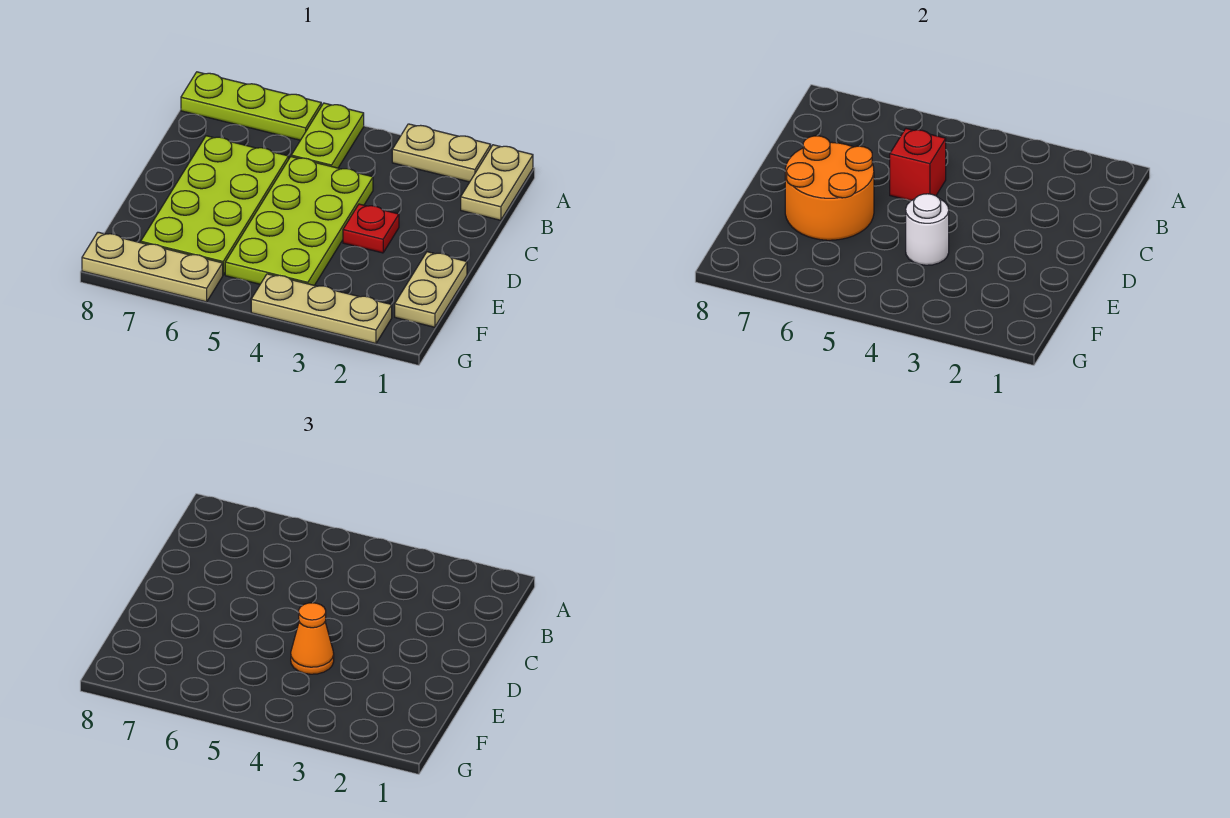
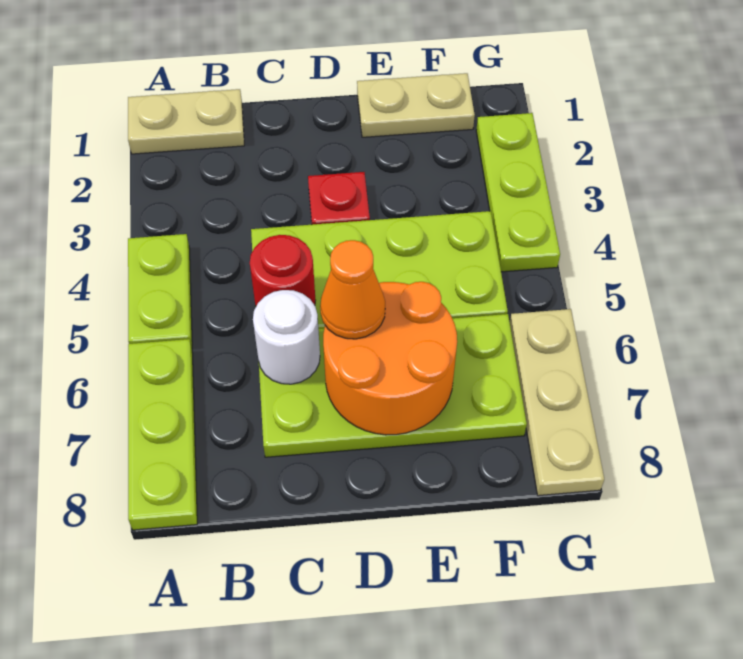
tan 1x2 plate [392,124,491,182] -> none
lime 1x2 plate [291,103,364,168] -> lime 1x2 plate turned to [128,234,192,347]
red 1x1 brick [890,129,946,201] -> red 1x1 round brick [250,235,315,306]
white 1x1 round brick [906,194,949,265] -> white 1x1 round brick moved to [253,290,320,384]
orange 1x1 cone [291,603,334,674] -> orange 1x1 cone moved to [320,240,385,339]
tan 1x3 plate [251,274,392,344] -> lime 1x3 plate [476,113,560,272]

